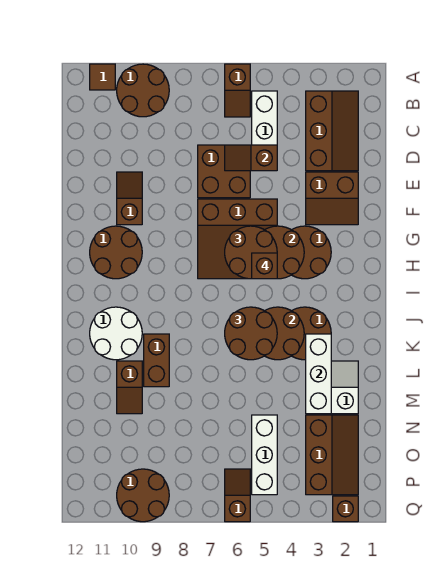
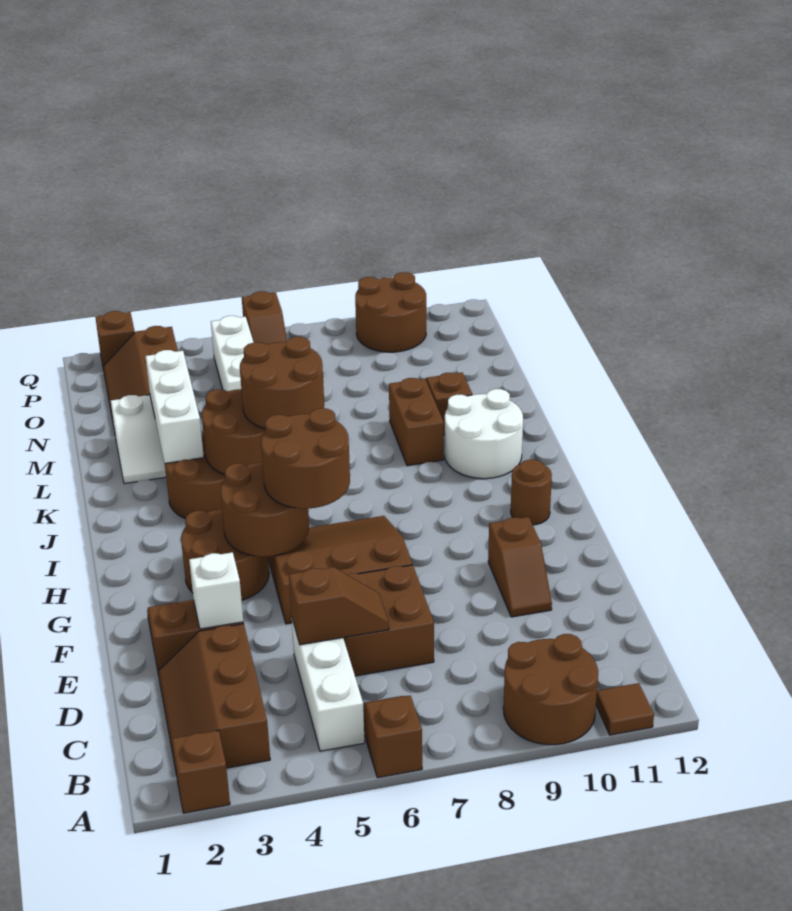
none -> white 1x1 brick [189,552,243,629]
brown 2x2 round brick [90,226,142,279] -> brown 1x1 round brick [511,460,552,525]
brown 1x1 brick [252,253,277,279] -> brown 1x1 brick moved to [172,730,230,813]

